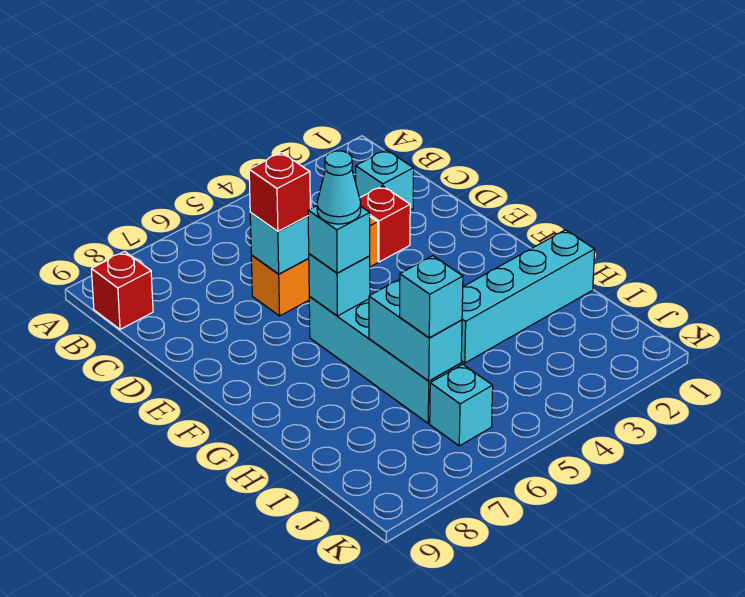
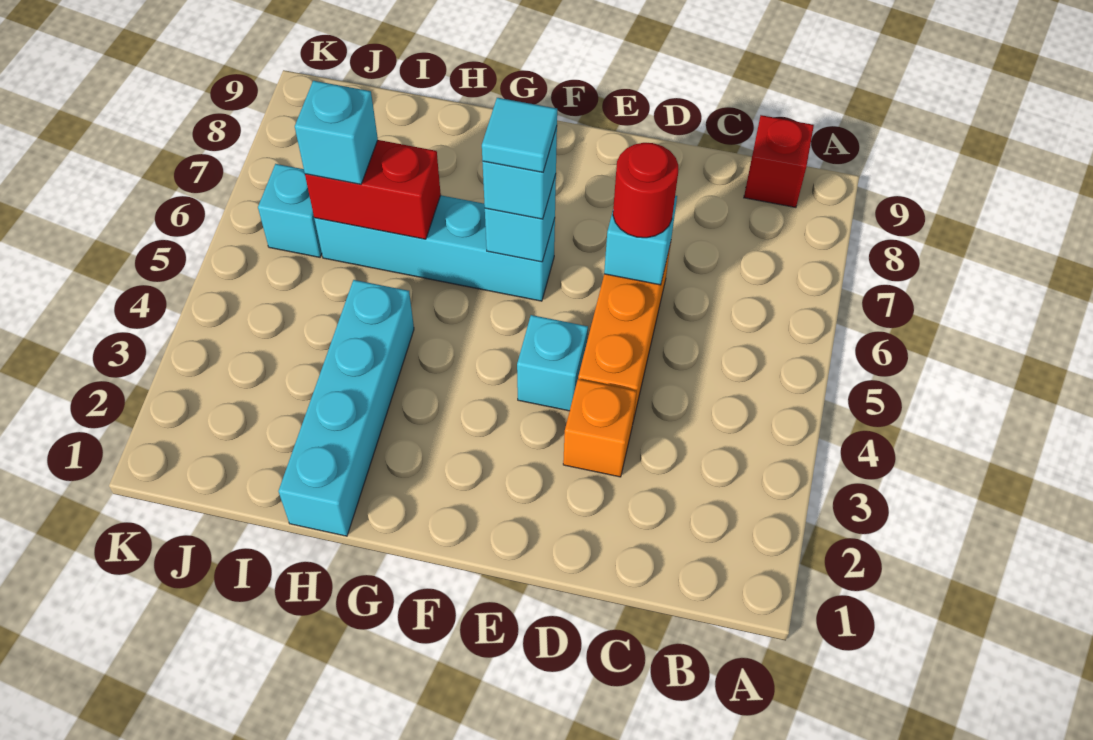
cyan 1x1 brick [356,150,414,210] -> cyan 1x1 brick moved to [517,315,588,411]
red 1x1 brick [360,186,410,262] -> orange 1x1 brick [563,379,637,477]
red 1x1 brick [249,153,310,231] -> red 1x1 round brick [613,143,678,238]
cyan 1x1 cone [317,151,361,224] -> cyan 1x1 tile [482,98,557,172]
cyan 1x2 brick [369,279,462,381] -> red 1x2 brick [305,140,441,239]

